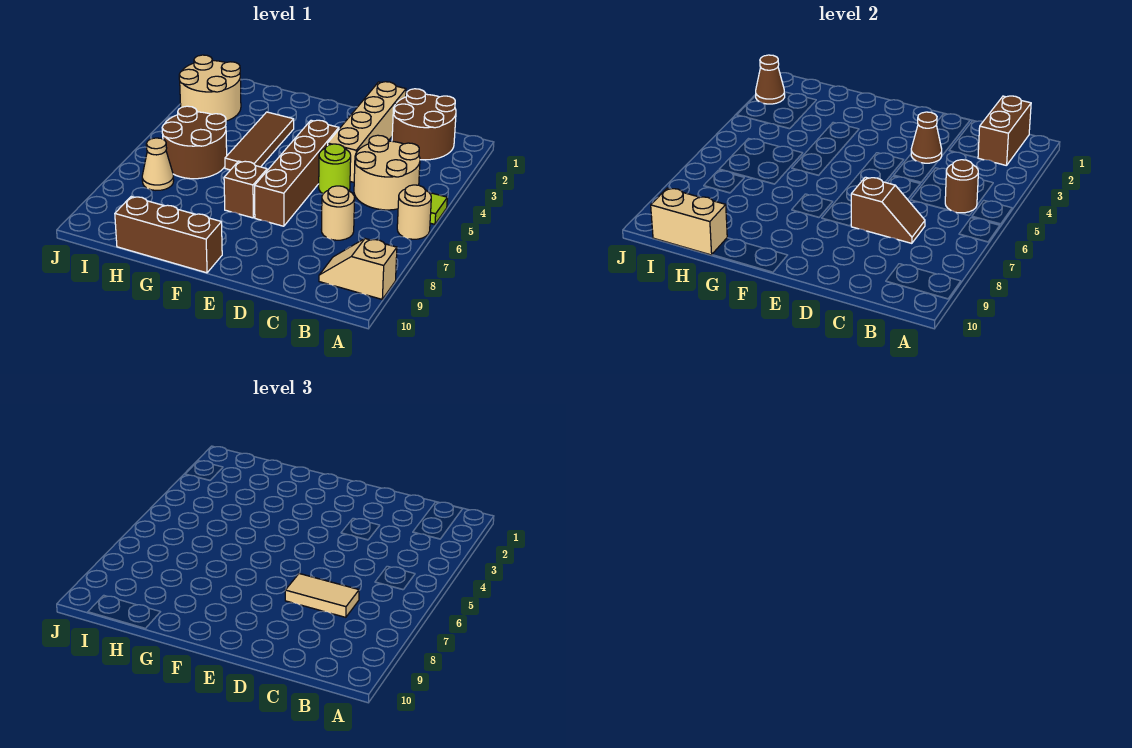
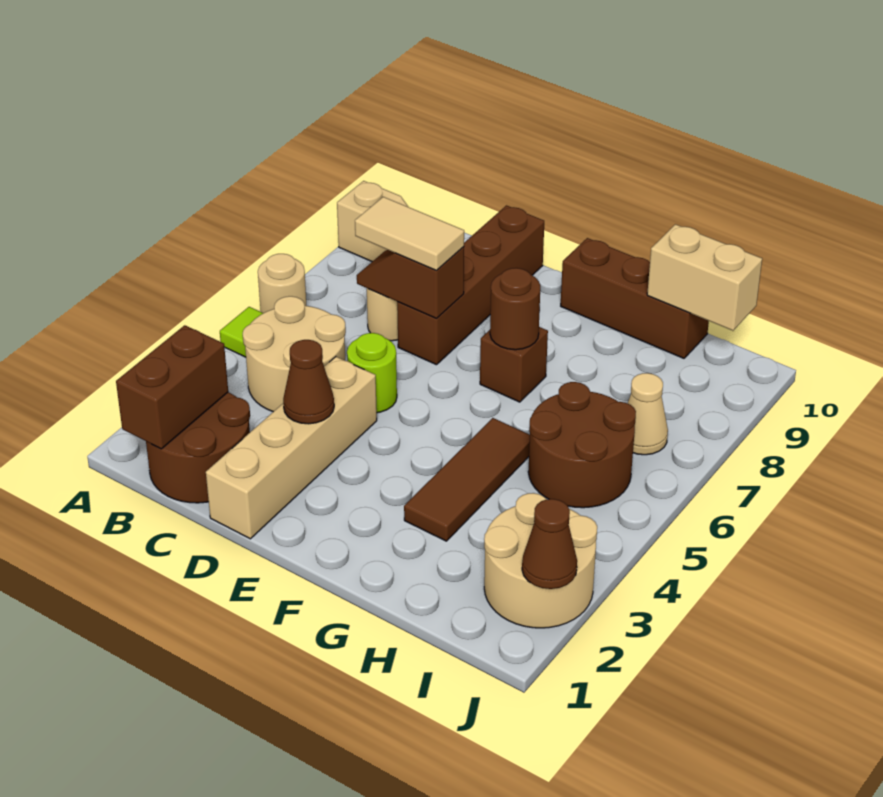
brown 1x1 round brick [945,160,978,213] -> brown 1x1 round brick moved to [490,268,540,350]
brown 1x4 brick [255,120,339,226] -> brown 1x4 brick moved to [397,205,544,365]

